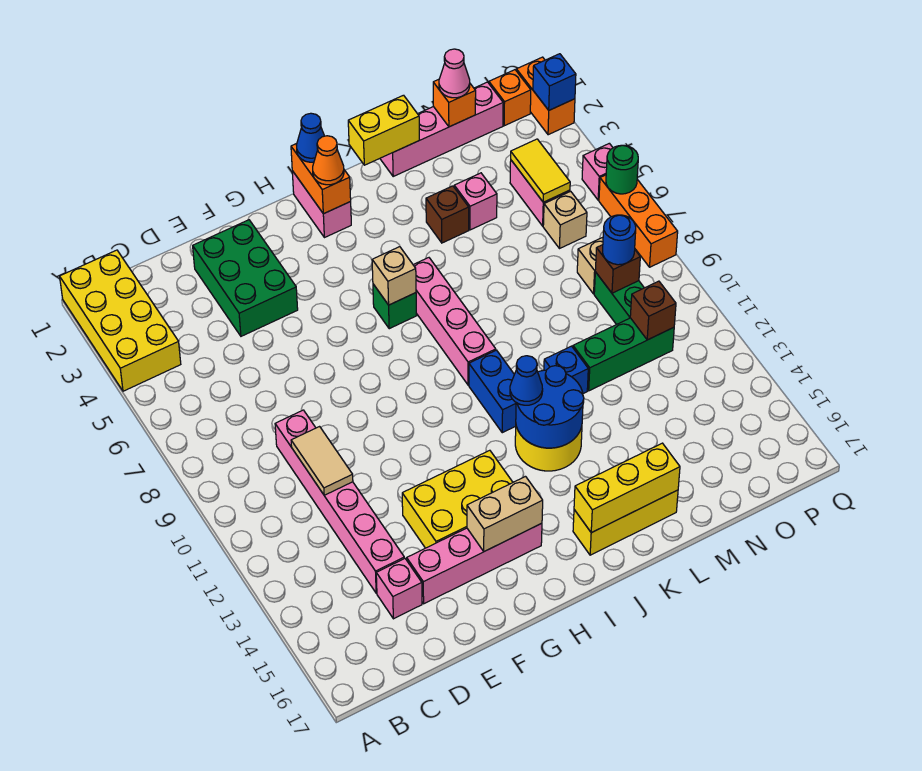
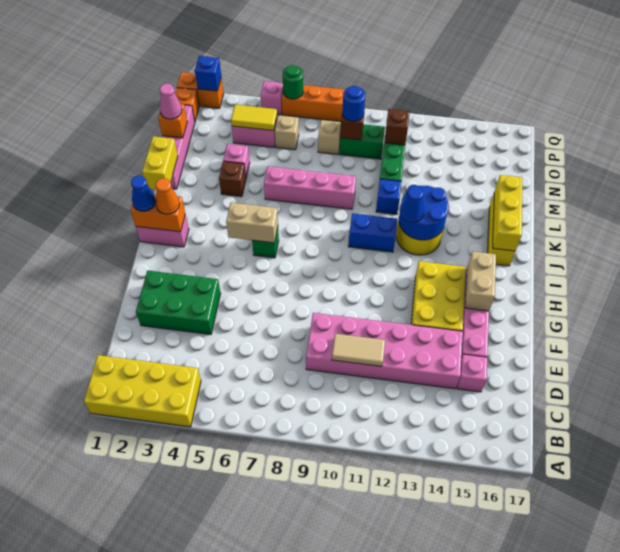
pink 1x6 brick [275,410,404,593] -> pink 2x6 brick [306,313,463,389]
tan 1x1 brick [372,247,416,305] -> tan 1x2 brick [226,203,278,243]
pink 1x4 brick [414,258,496,385] -> pink 1x4 brick moved to [264,166,356,209]

